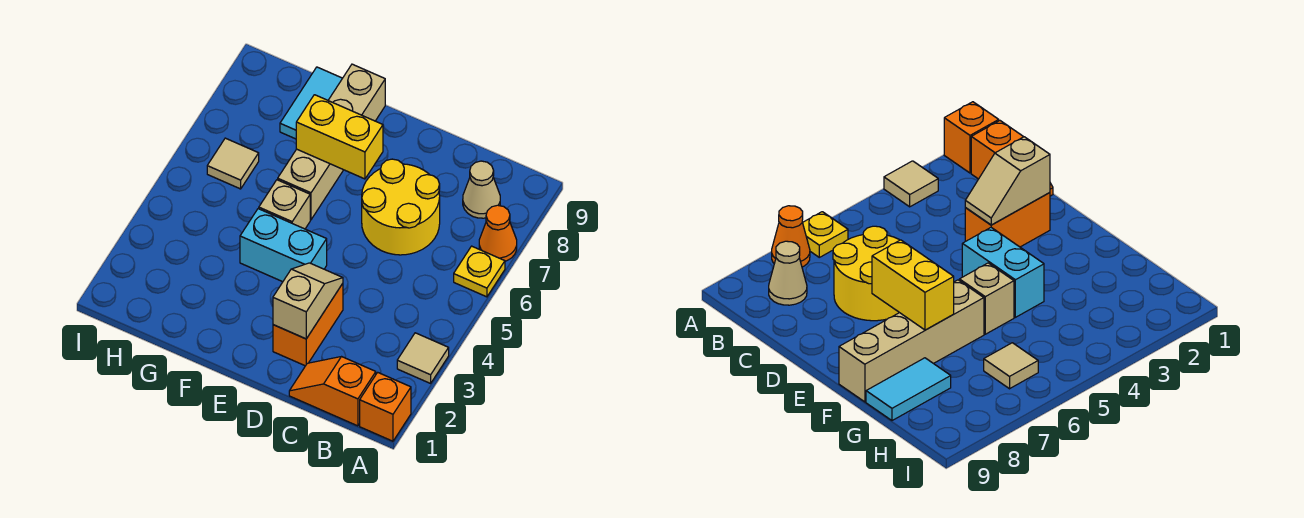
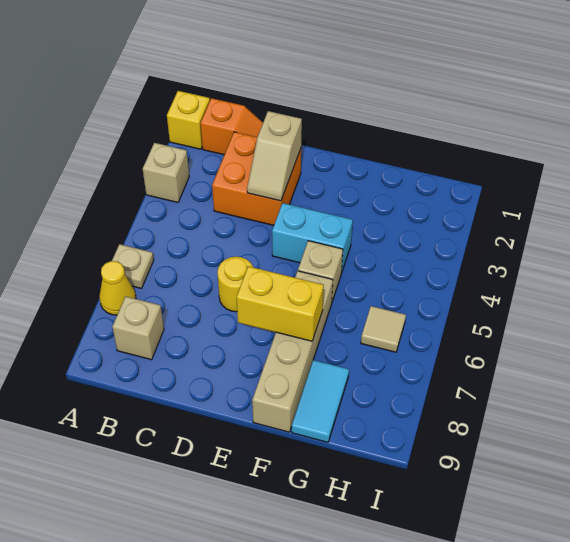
orange 1x1 brick [360,372,411,441] -> yellow 1x1 brick [167,91,210,149]
tan 1x1 tile [397,333,449,383] -> tan 1x1 brick [143,143,189,202]
yellow 1x1 plate [454,246,505,297] -> tan 1x1 plate [112,244,154,288]
orange 1x1 cone [479,205,517,261] -> yellow 1x1 cone [99,261,136,315]
tan 1x1 cone [463,161,500,218] -> tan 1x1 brick [112,296,164,360]
yellow 2x2 round brick [362,159,440,255] -> yellow 1x1 round brick [217,257,253,312]
orange 1x2 brick [273,283,343,366] -> orange 2x2 brick [212,132,301,225]

